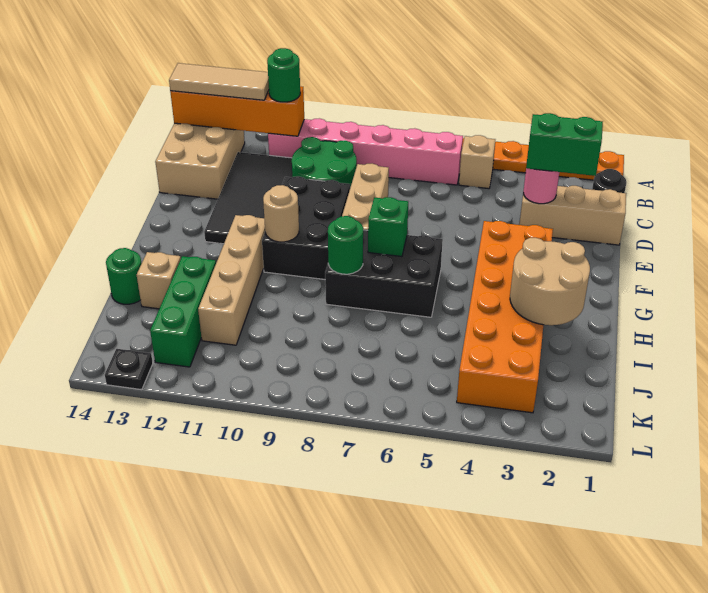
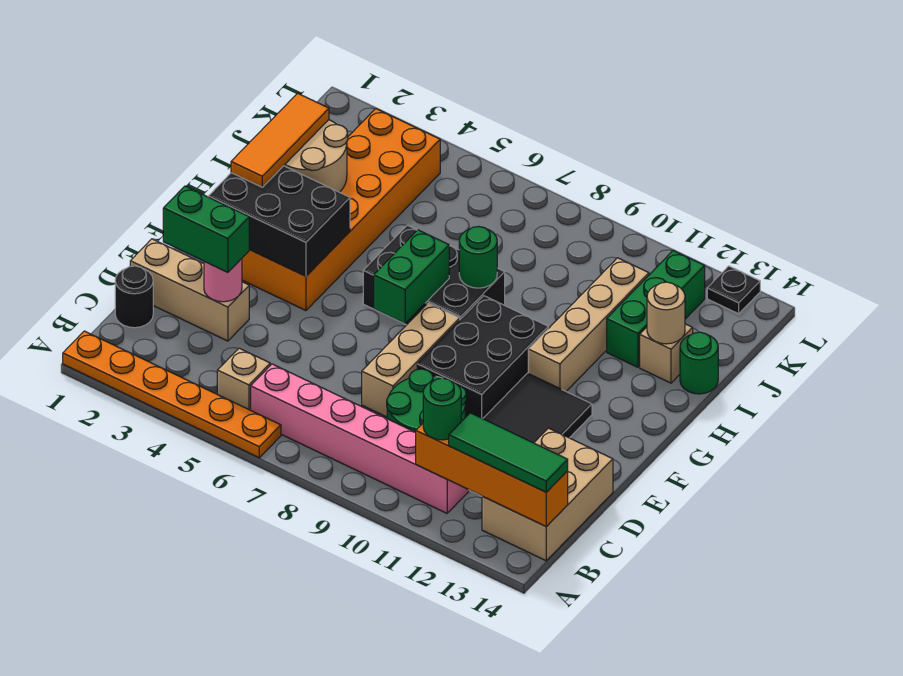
tan 1x3 tile [169,63,269,100] -> green 1x3 tile [449,413,568,492]
none -> black 2x3 brick [208,166,350,276]
none -> orange 1x3 tile [231,93,329,187]
green 1x1 brick [368,197,408,257] -> green 1x2 brick [374,230,449,323]
tan 1x1 round brick [263,185,299,242] -> tan 1x1 round brick moved to [647,282,685,344]

